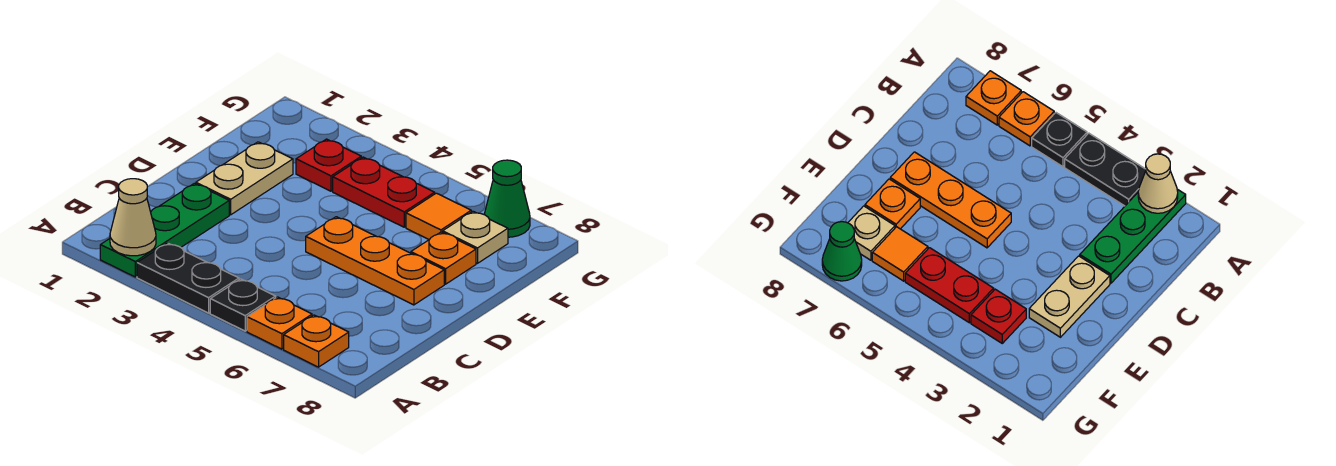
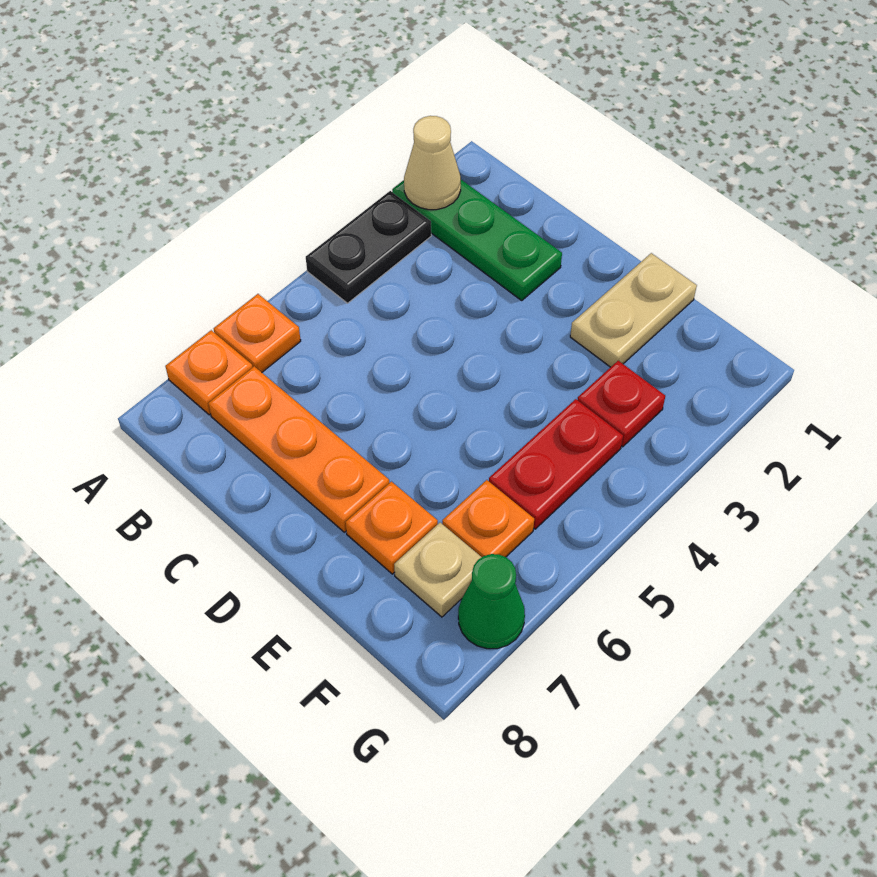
black 1x1 plate [210,279,276,331] -> none
tan 1x2 plate [196,142,293,215] -> tan 1x2 plate turned to [570,253,697,367]
orange 1x3 plate [306,217,444,305] -> orange 1x3 plate turned to [208,366,389,532]
orange 1x1 tile [406,193,471,240] -> orange 1x1 plate [442,480,534,557]

